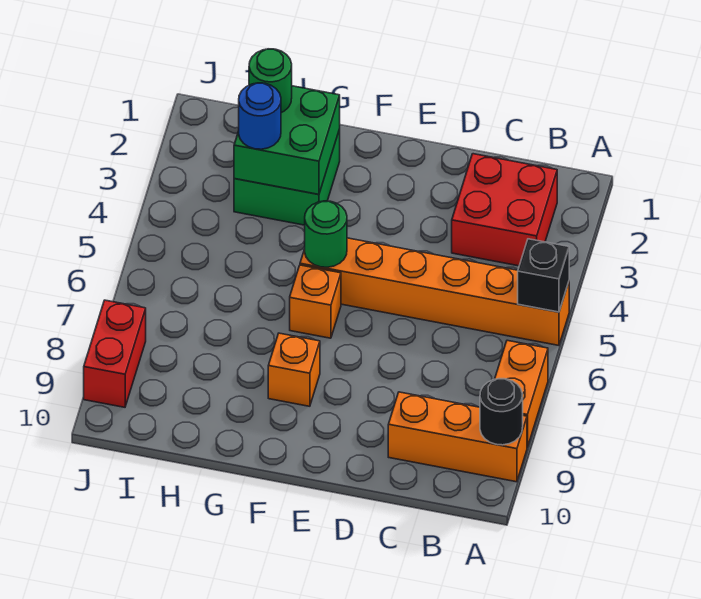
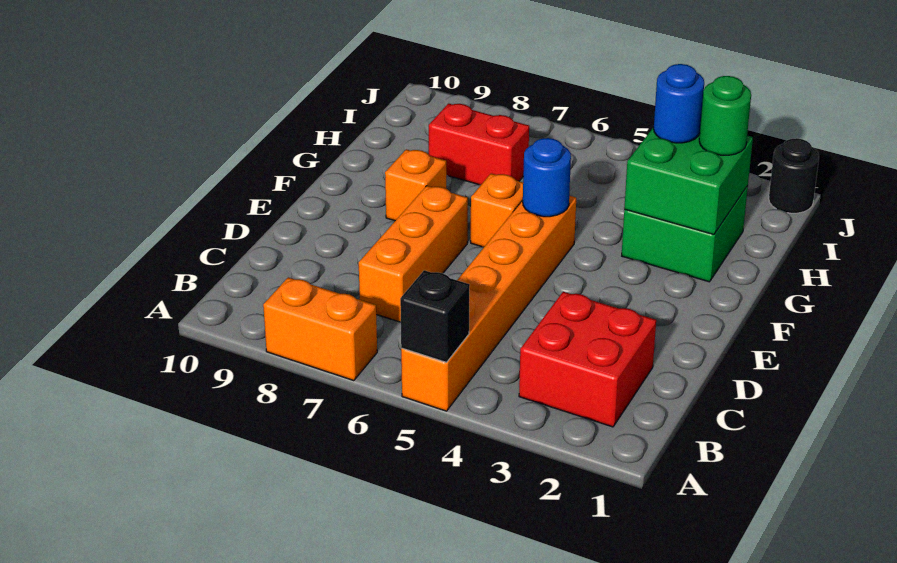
orange 1x3 brick [388,392,527,482] -> orange 1x3 brick moved to [359,186,468,322]
black 1x1 round brick [480,379,523,445] -> black 1x1 round brick moved to [769,138,819,213]
green 1x1 round brick [305,201,347,267] -> blue 1x1 round brick [523,138,571,217]
red 1x2 brick [84,300,146,407] -> red 1x2 brick moved to [429,104,529,185]

